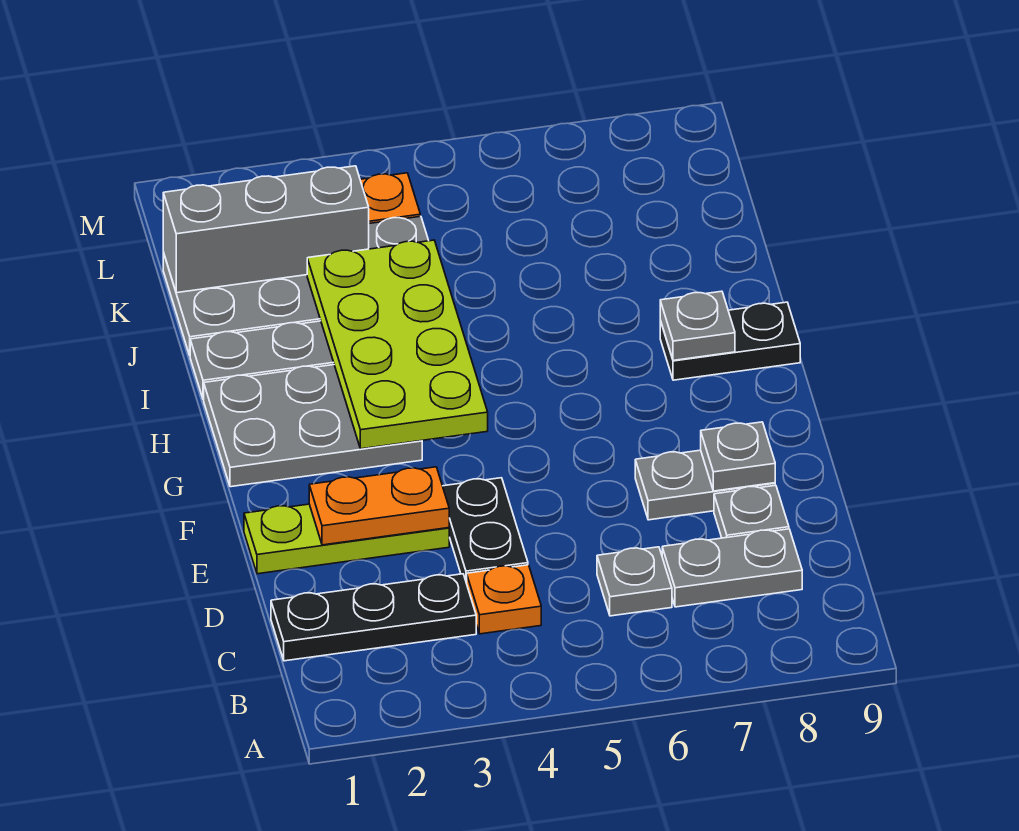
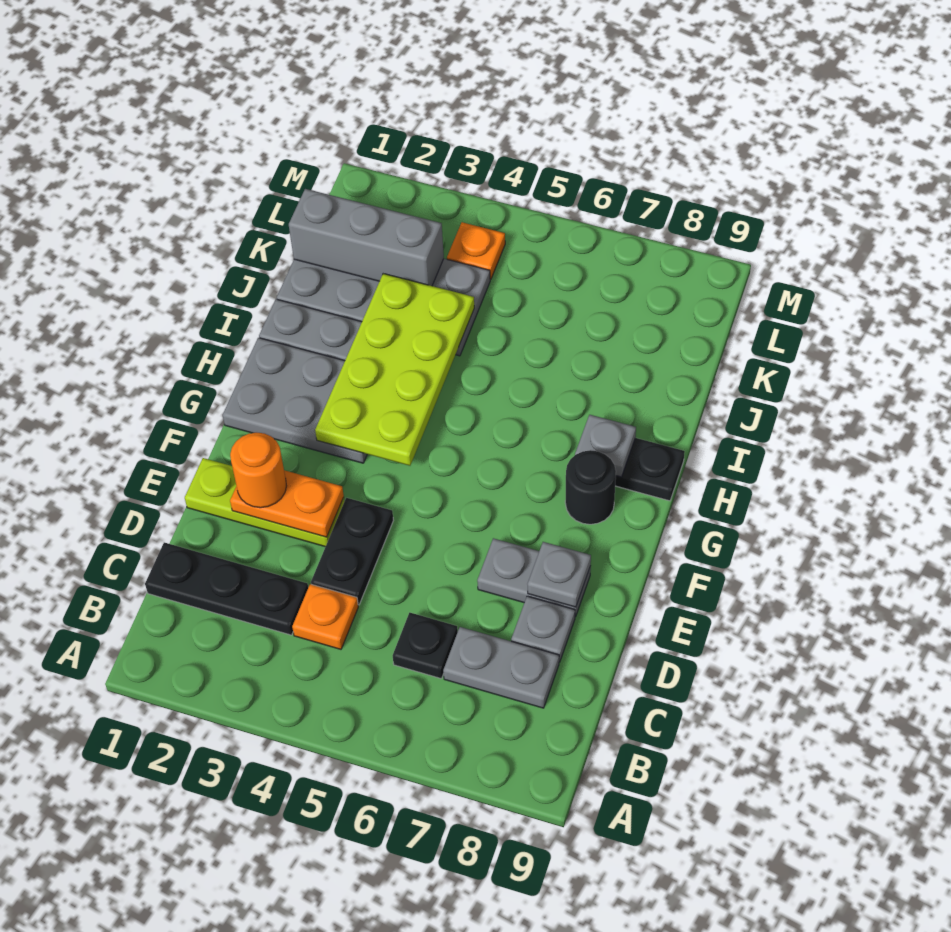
grey 1x1 plate [597,547,672,616] -> black 1x1 plate [393,613,458,679]
none -> orange 1x1 round brick [230,433,286,508]
none -> black 1x1 round brick [565,450,616,524]

